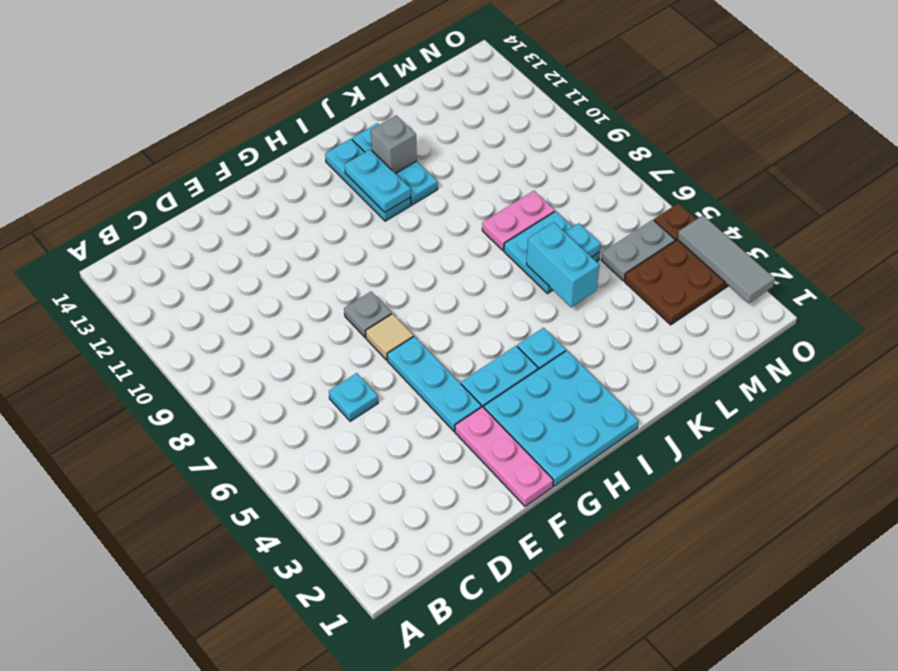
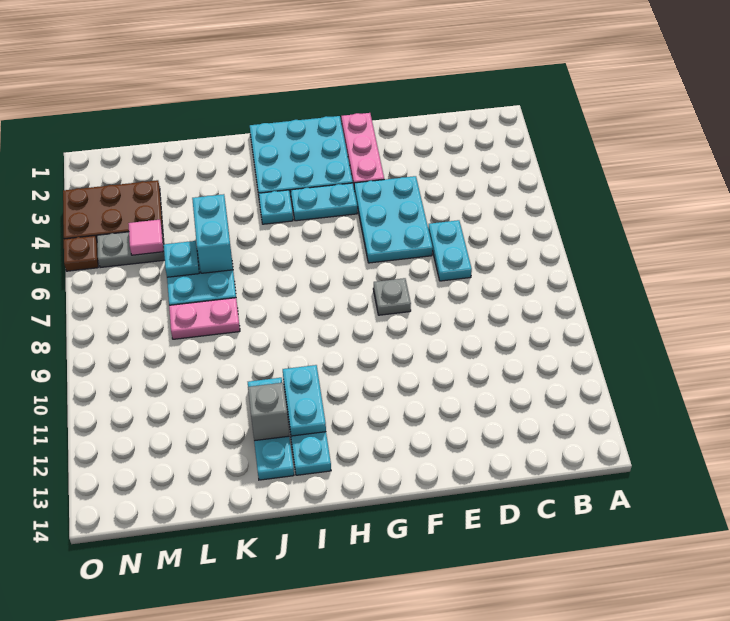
cyan 1x1 plate [329,373,378,421] -> cyan 1x2 plate [428,220,472,281]
cyan 1x3 plate [387,336,481,431] -> cyan 2x3 plate [354,176,433,263]
tan 1x1 tile [366,314,414,360] -> none
none -> pink 1x1 tile [128,220,163,255]
grey 1x3 tile [677,215,775,303] -> none

